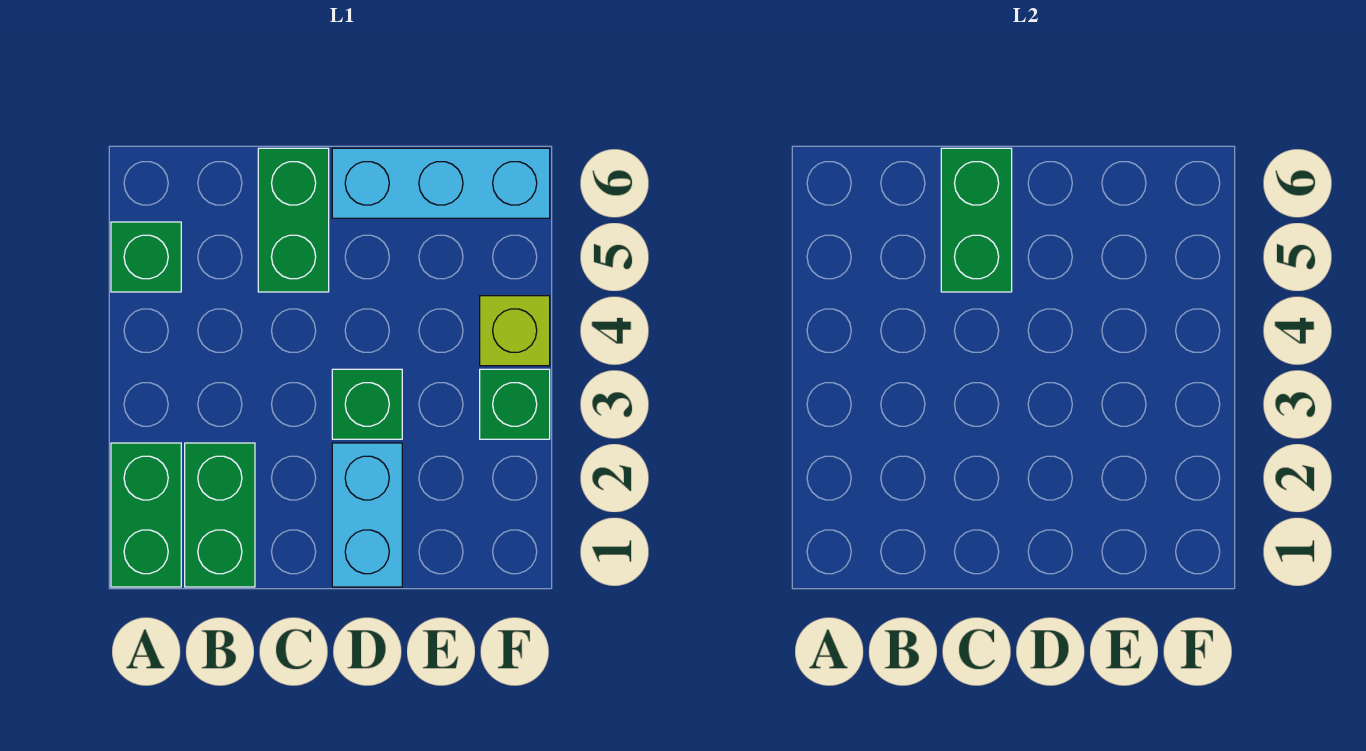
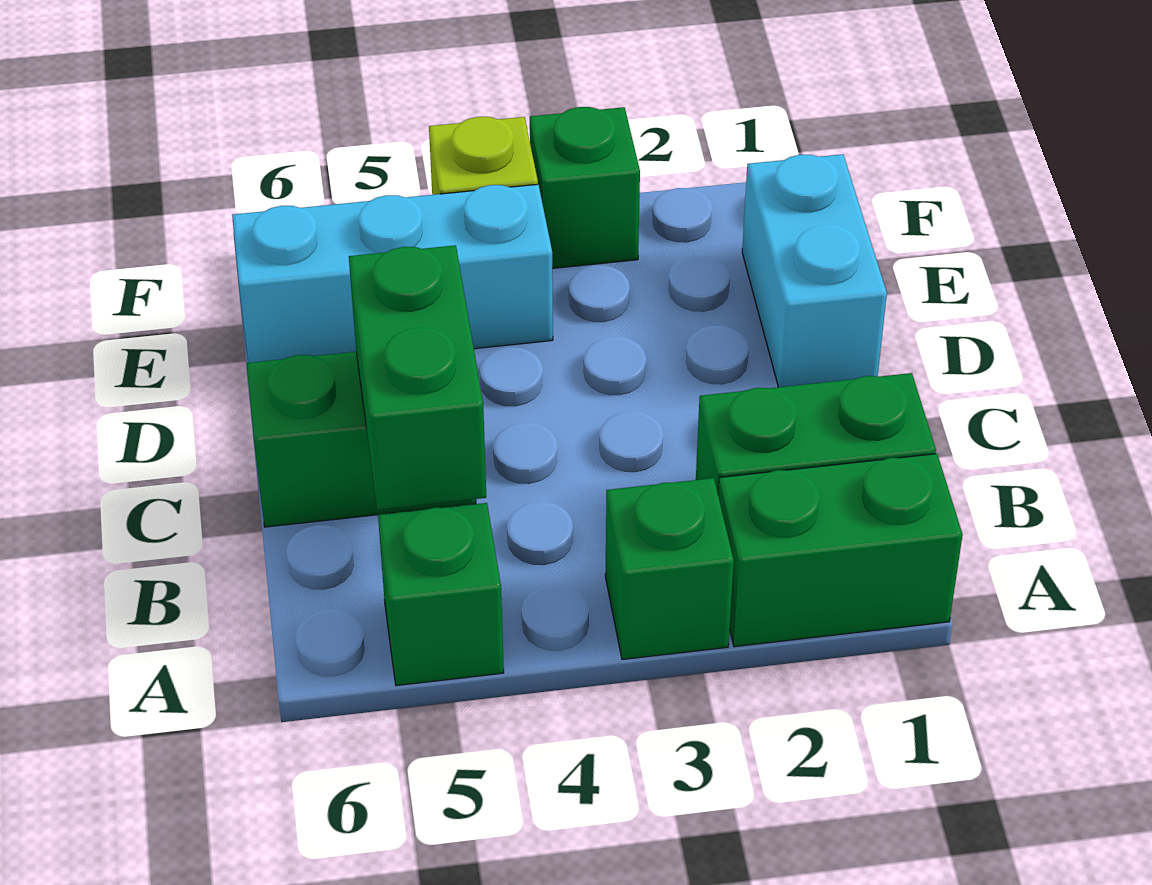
green 1x2 brick [941,148,1012,292] -> green 1x2 brick turned to [349,245,486,510]
cyan 1x2 brick [332,443,402,587] -> cyan 1x2 brick turned to [742,154,887,387]
green 1x1 brick [332,369,402,439] -> green 1x1 brick moved to [605,478,734,660]
cyan 1x3 brick [332,148,550,218] -> cyan 1x3 brick turned to [232,184,553,363]

